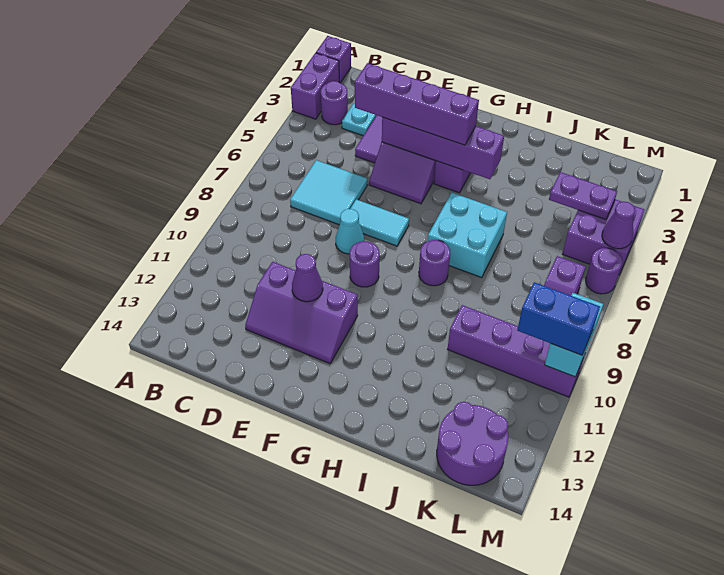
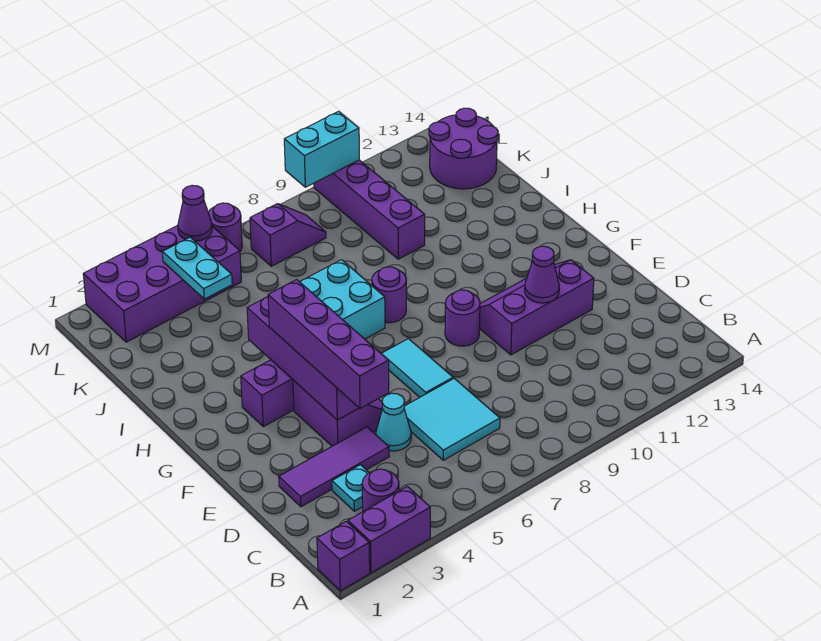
purple 2x3 slope [245,262,358,363] -> purple 2x3 slope turned to [480,260,594,355]
cyan 1x1 cone [336,209,364,254] -> cyan 1x1 cone moved to [376,393,411,451]
purple 1x2 plate [549,172,617,219] -> cyan 1x2 plate [162,237,232,299]
purple 2x2 brick [563,199,644,275] -> purple 2x4 brick [83,225,241,342]
blue 1x2 brick [517,282,600,355] -> none

